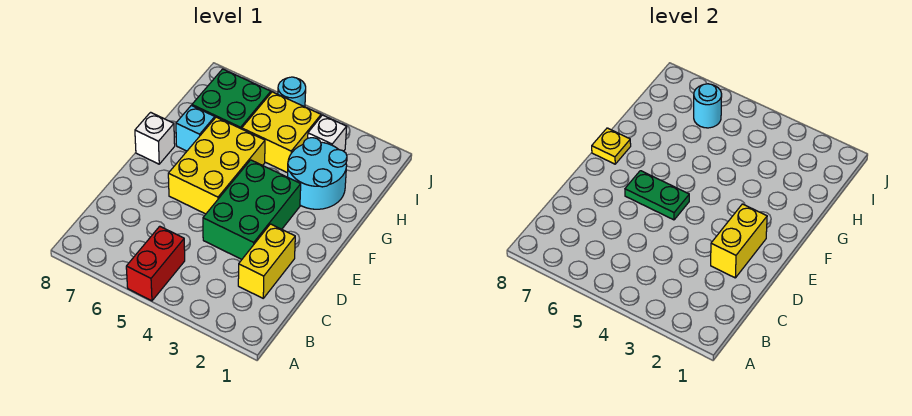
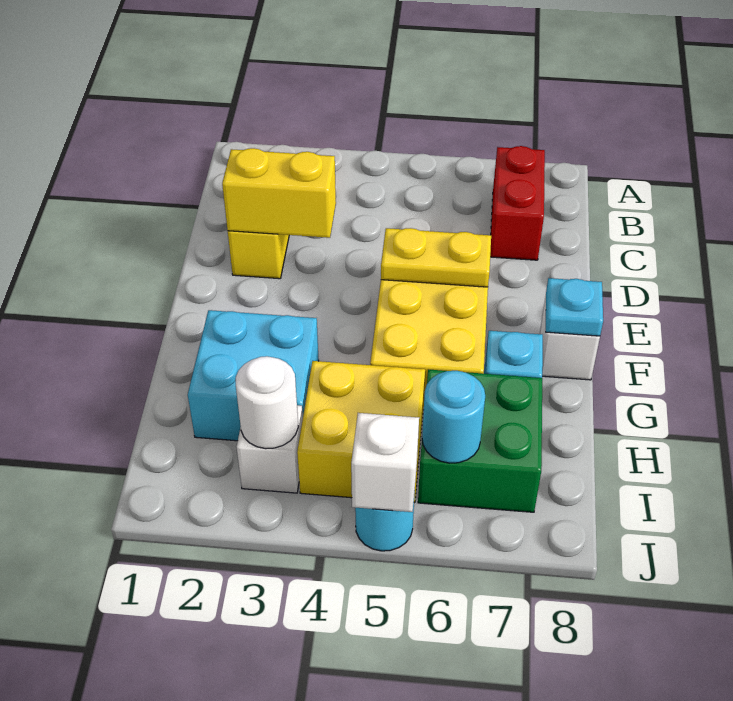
red 1x2 brick [126,226,185,301] -> red 1x2 brick moved to [490,146,545,260]
yellow 1x2 brick [711,204,767,278] -> yellow 1x2 brick turned to [222,148,336,238]
green 2x3 brick [203,160,301,259] -> none
green 1x2 plate [625,171,689,220] -> yellow 1x2 plate [381,228,491,287]
yellow 1x1 plate [592,128,631,164] -> cyan 1x1 plate [546,278,603,336]
cyan 2x2 round brick [288,138,347,209] -> cyan 2x2 brick [188,310,319,441]
none -> white 1x1 round brick [236,356,298,449]
none -> white 1x1 brick [351,413,419,512]

